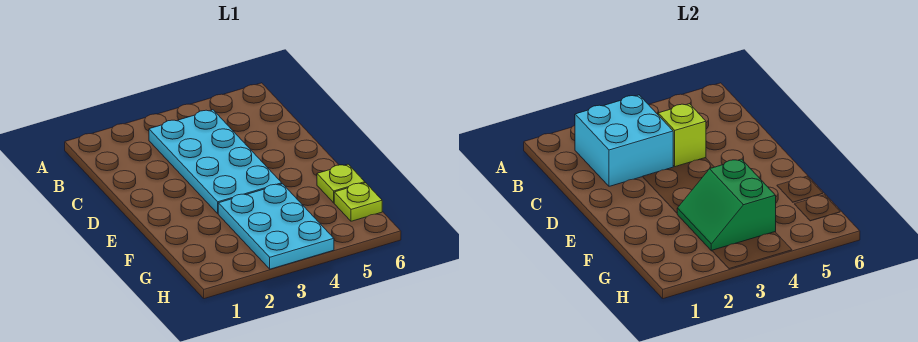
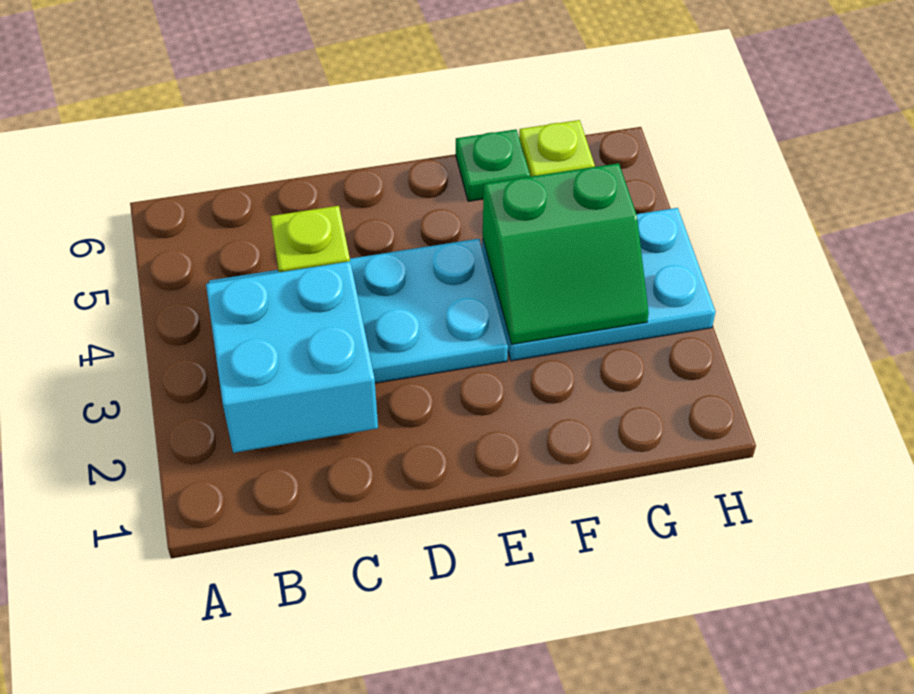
lime 1x1 plate [317,164,365,203] -> green 1x1 plate [456,129,530,201]

